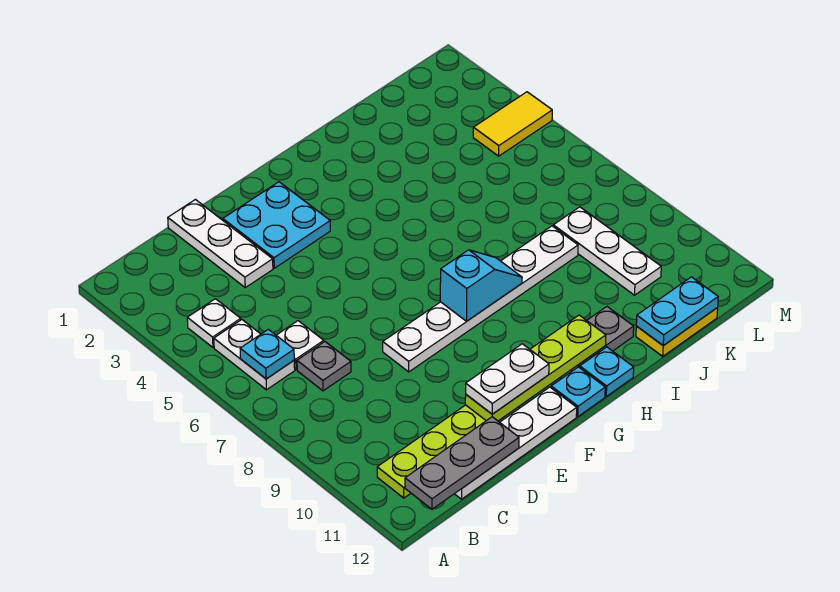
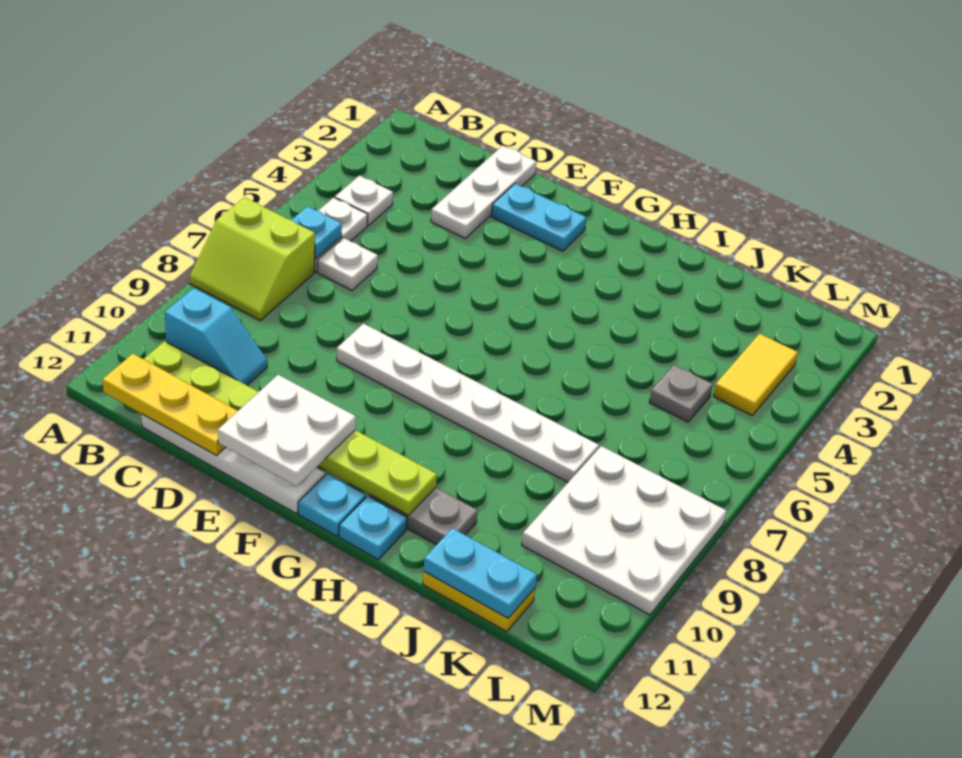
none -> lime 2x2 slope [190,197,315,320]
grey 1x3 plate [405,417,519,509] -> yellow 1x3 plate [103,354,237,456]
grey 1x1 plate [297,342,351,391] -> grey 1x1 plate moved to [649,365,713,422]
cyan 2x2 plate [223,182,330,268] -> cyan 1x2 plate [491,184,586,251]
white 1x2 plate [466,344,549,414] -> white 2x2 plate [218,375,356,486]
cyan 1x2 slope [440,250,522,321] -> cyan 1x2 slope moved to [165,288,267,385]
white 1x3 plate [553,207,661,295] -> white 3x3 plate [522,446,727,615]
yellow 1x2 tile [473,92,552,156] -> yellow 1x2 tile turned to [713,334,798,415]

